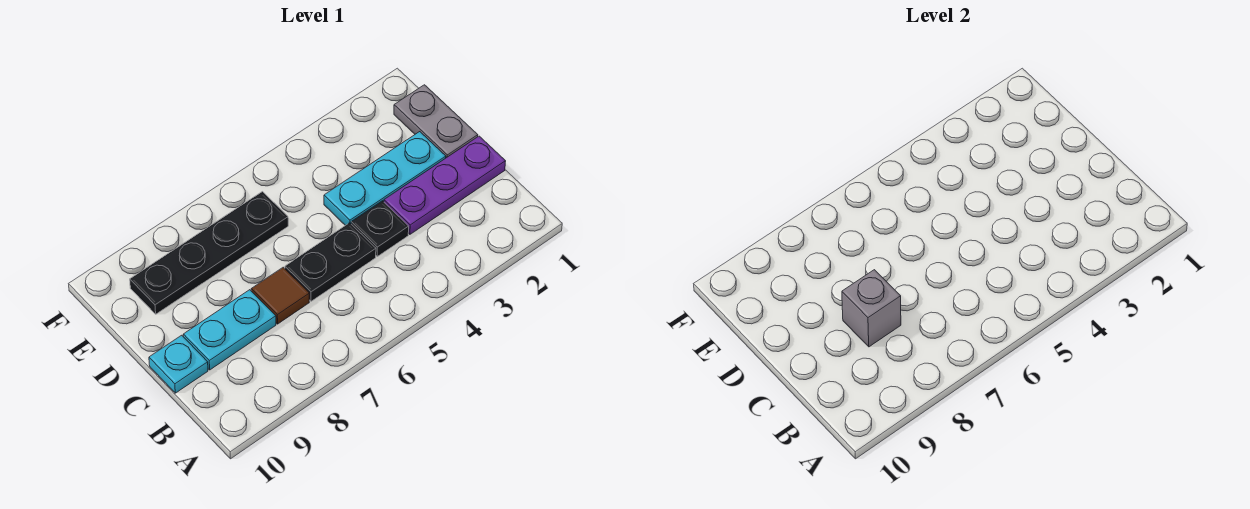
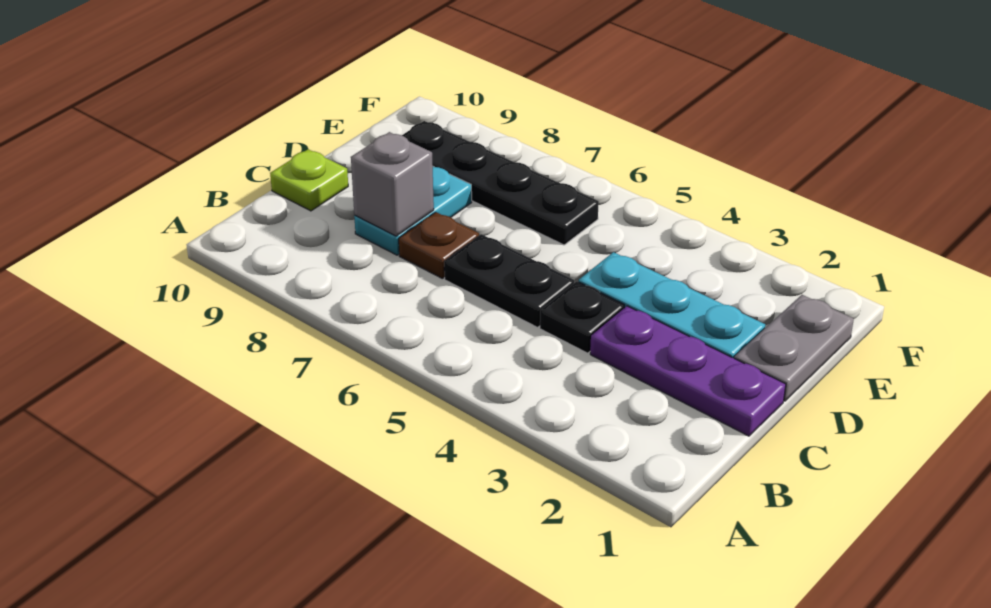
brown 1x1 tile [251,267,309,324] -> brown 1x1 plate [399,212,479,278]
cyan 1x2 plate [183,290,276,370] -> cyan 1x2 plate turned to [354,167,472,255]
cyan 1x1 plate [149,335,208,393] -> lime 1x1 plate [270,149,348,211]

